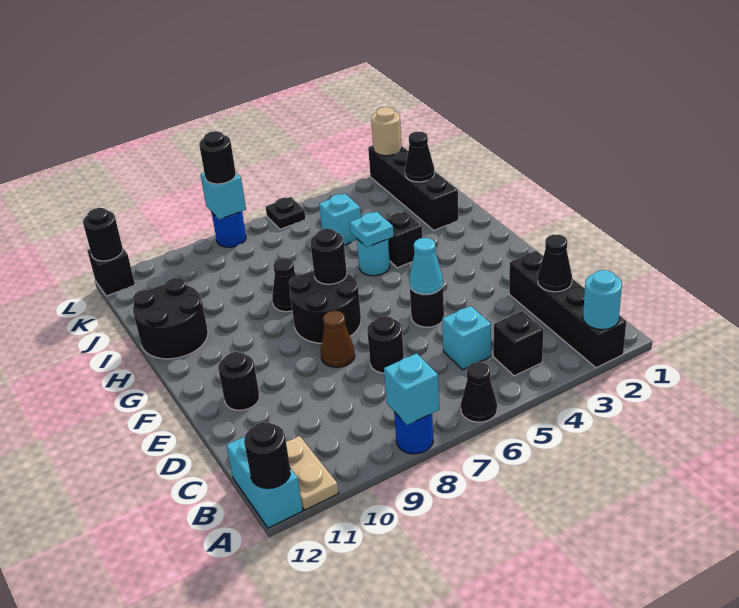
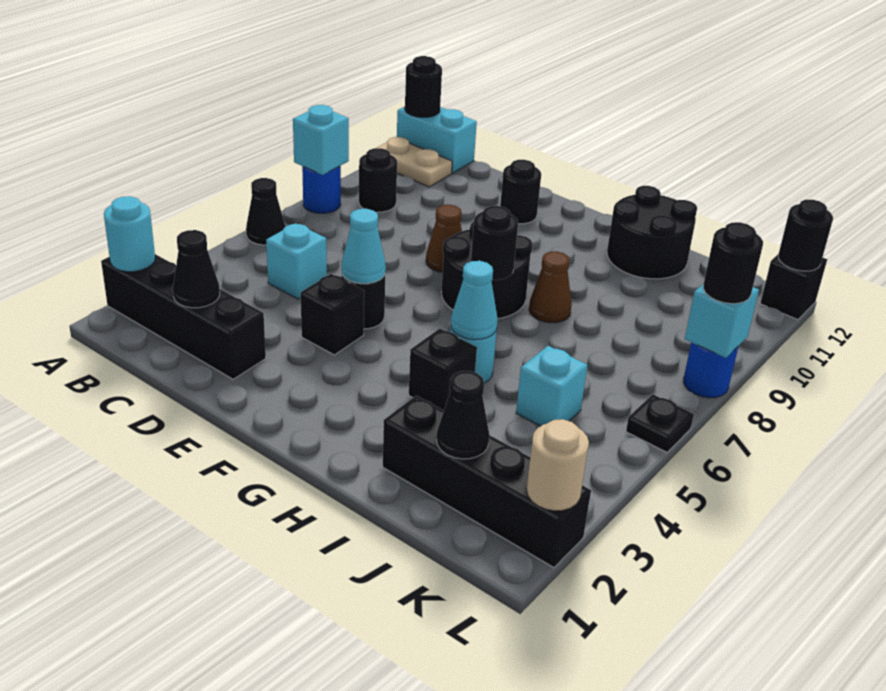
black 1x1 brick [493,311,543,376] -> black 1x1 brick moved to [301,274,364,355]
black 1x1 round brick [367,316,404,373] -> black 1x1 round brick moved to [359,148,397,212]
cyan 1x1 plate [350,212,394,247] -> cyan 1x1 cone [451,261,498,340]
black 1x1 cone [272,258,296,312] -> brown 1x1 cone [529,251,572,323]

